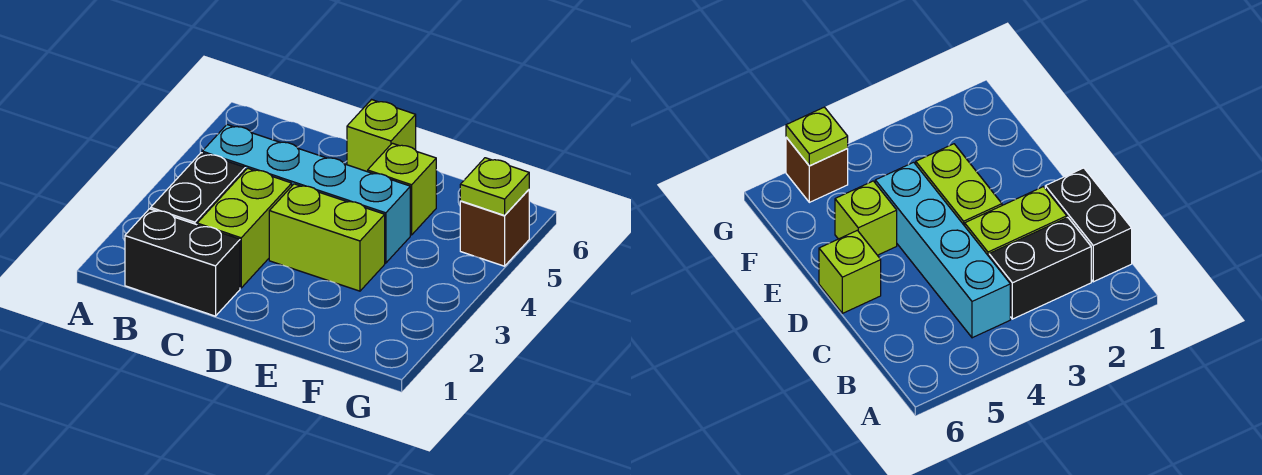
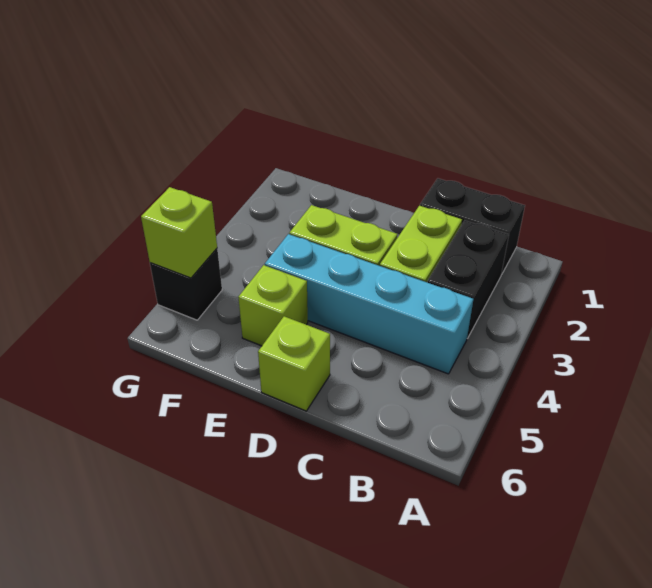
brown 1x1 brick [460,190,529,266] -> black 1x1 brick [150,249,222,320]
lime 1x1 plate [460,158,529,215] -> lime 1x1 brick [141,187,217,278]

